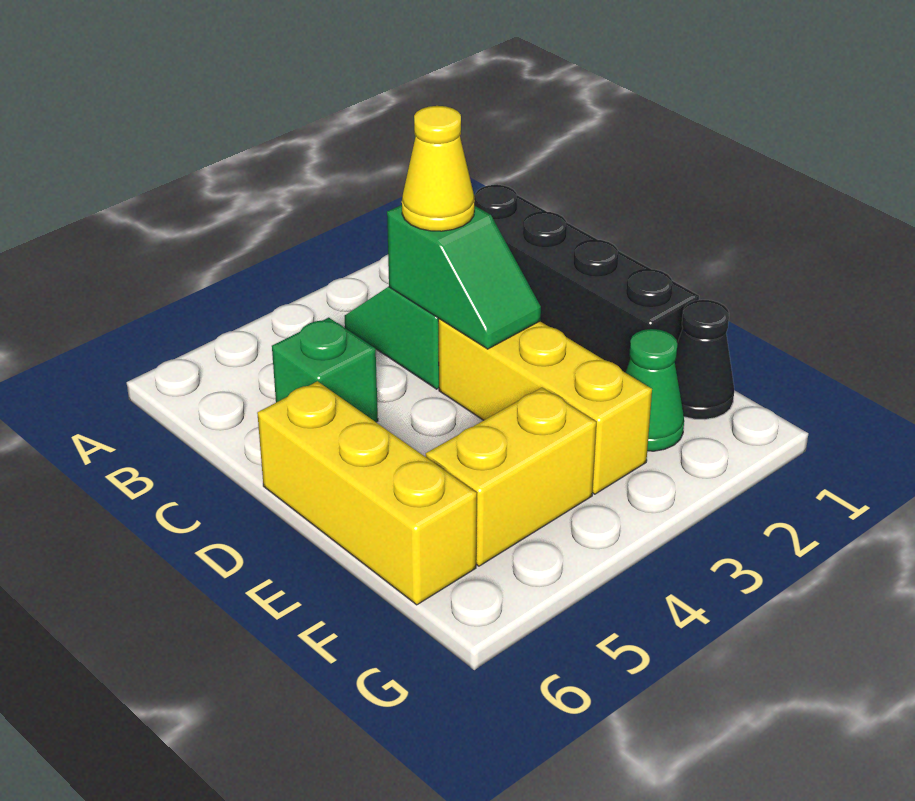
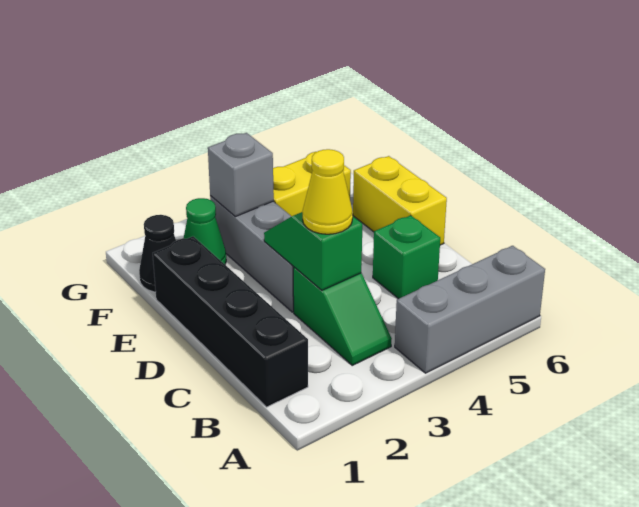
none -> grey 1x3 brick [395,246,545,373]
yellow 1x3 brick [438,319,652,494] -> grey 1x3 brick [210,196,294,312]
yellow 1x3 brick [257,381,477,605] -> yellow 1x2 brick [353,156,447,245]
none -> grey 1x1 brick [208,133,274,217]

